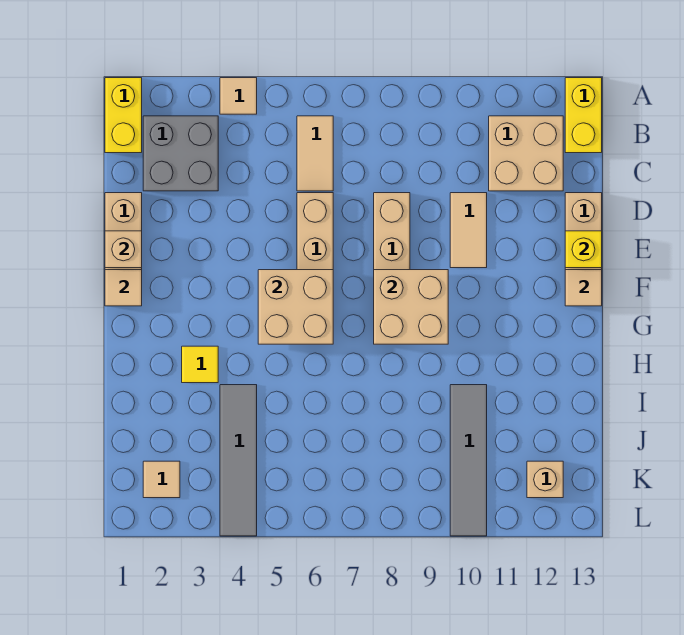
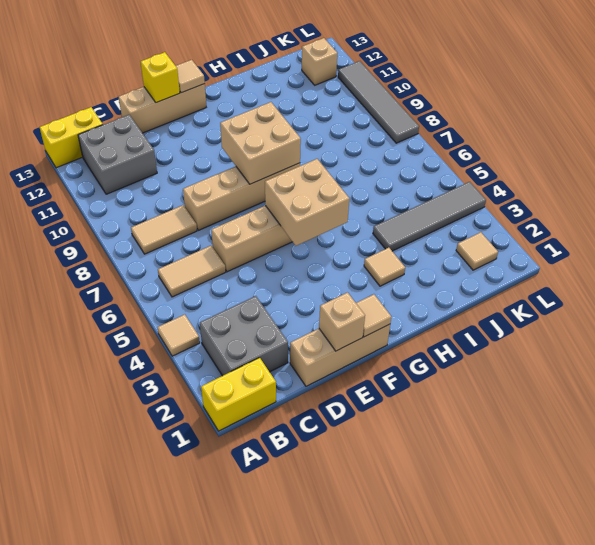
tan 2x2 brick [489,116,563,191] -> grey 2x2 brick [78,115,157,194]
tan 1x2 tile [450,193,487,268] -> tan 1x2 tile moved to [131,205,197,254]
yellow 1x1 tile [182,346,218,383] -> tan 1x1 tile [364,248,405,286]
grey 1x4 tile [450,385,487,536] -> grey 1x4 tile turned to [338,61,419,143]

